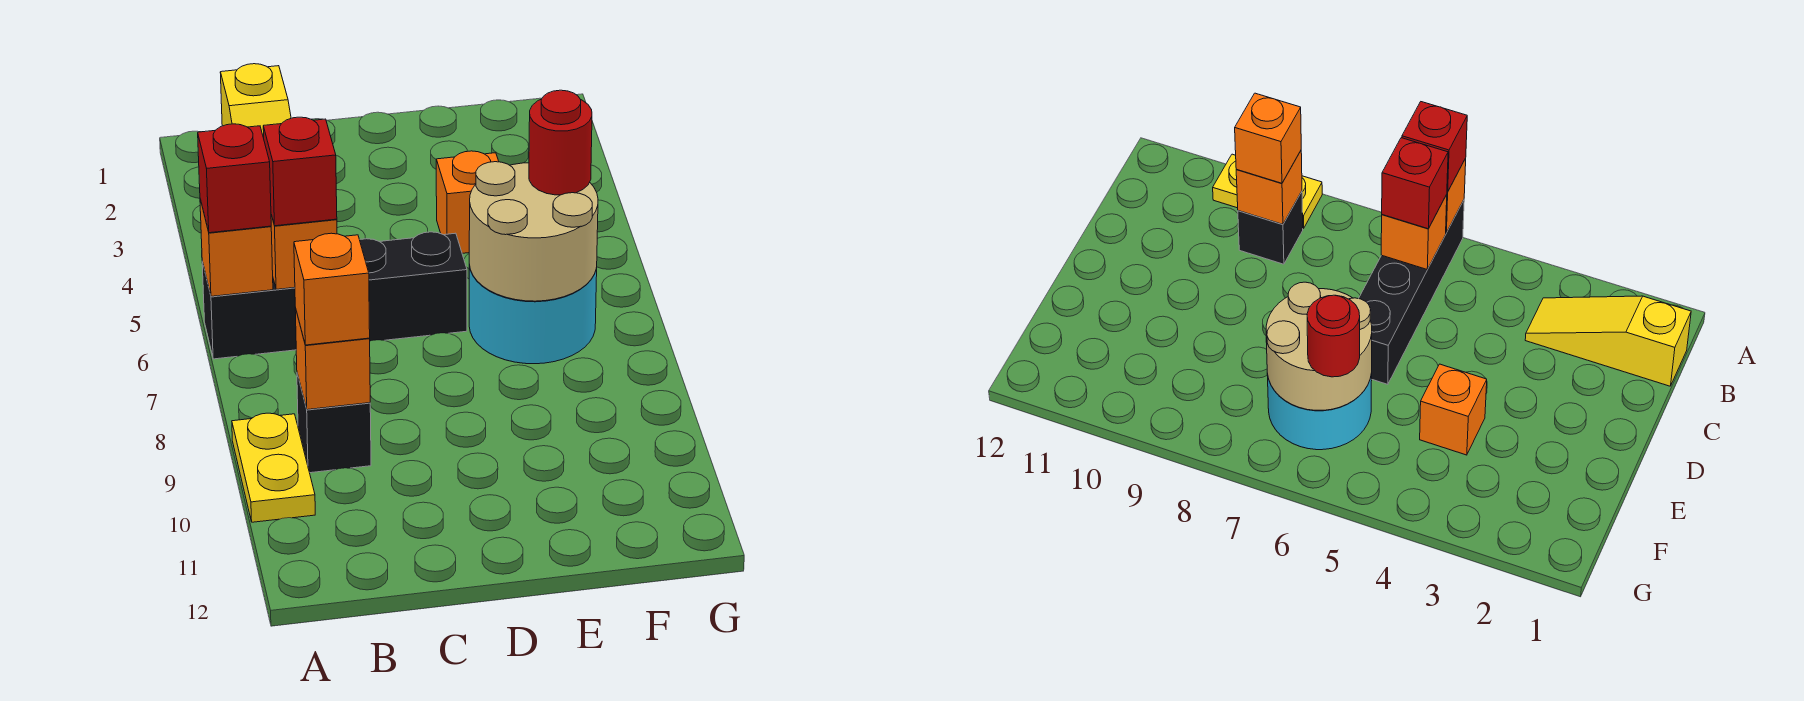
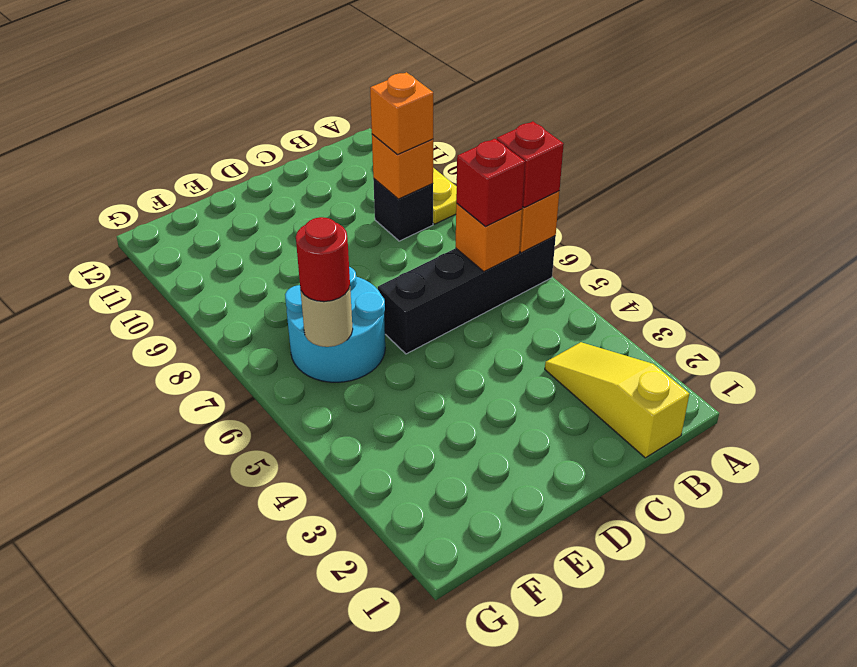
orange 1x1 brick [436,151,499,253] -> none
tan 2x2 round brick [469,162,598,301] -> tan 1x1 round brick [300,287,353,347]

